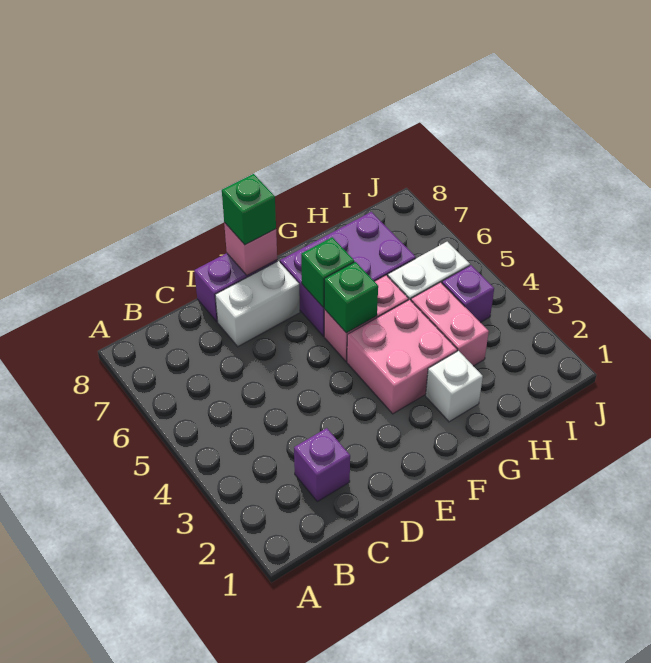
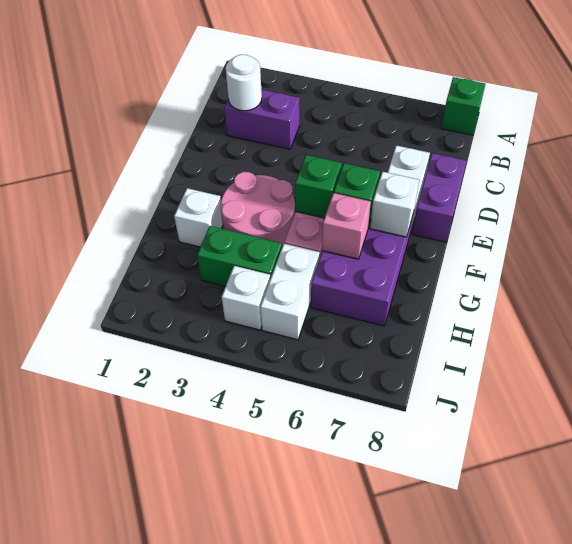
purple 1x1 brick [294,428,350,502] -> purple 1x2 brick [224,90,300,149]
none -> white 1x1 round brick [226,55,262,111]
pink 1x1 brick [224,223,277,275] -> pink 1x1 brick moved to [322,193,371,259]
green 1x1 brick [222,174,276,245] -> green 1x1 brick moved to [441,77,485,135]
pink 2x2 brick [347,300,457,414] -> pink 2x2 round brick [221,172,295,247]
none -> white 1x1 brick [370,172,419,237]
pink 1x2 brick [411,282,489,366] -> green 1x2 brick [197,226,282,286]
purple 1x1 brick [442,265,494,323] -> white 1x1 brick [222,266,270,330]

